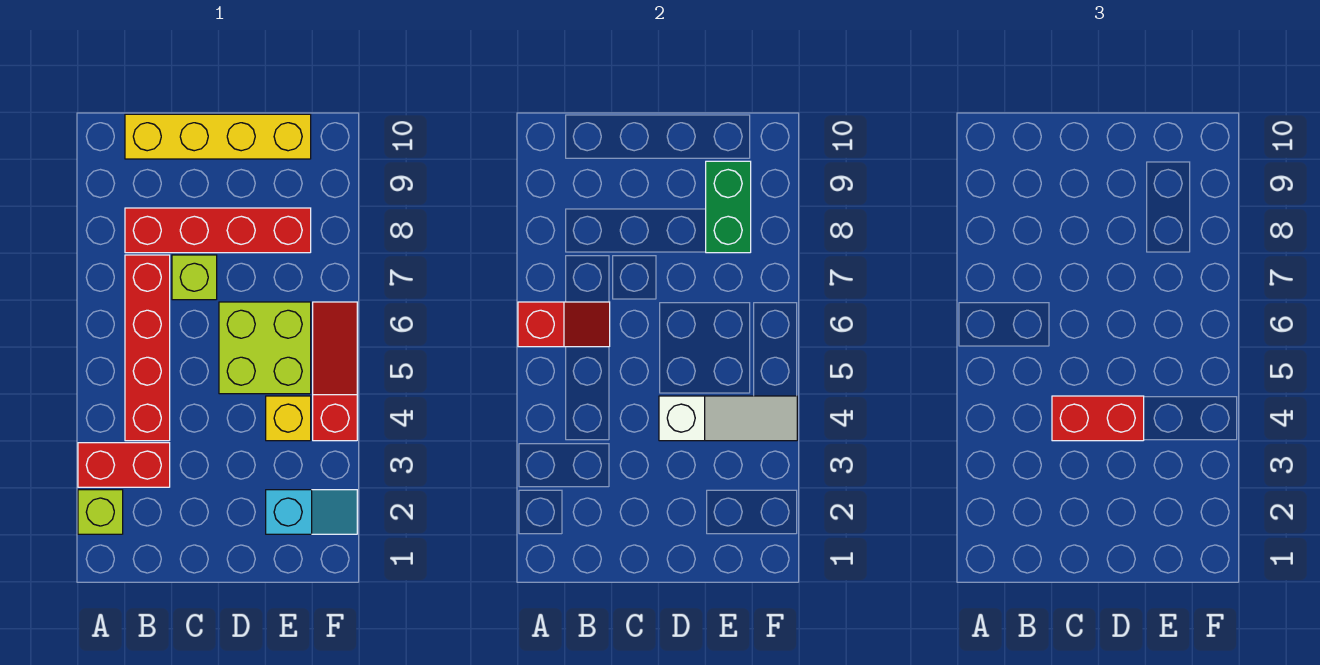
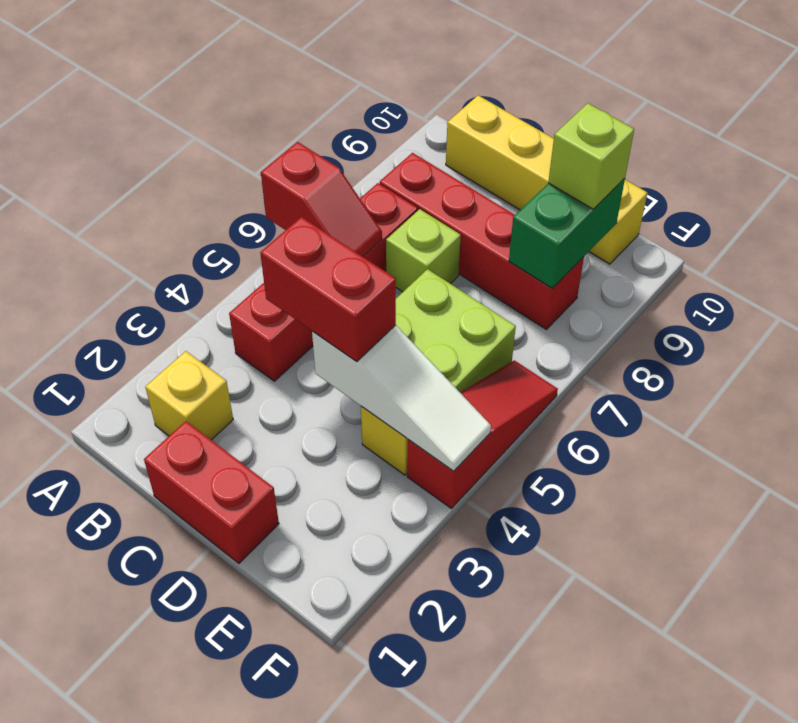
lime 1x1 brick [78,490,123,534] -> lime 1x1 brick moved to [548,103,634,209]
red 1x2 brick [78,443,170,487] -> red 1x2 brick moved to [144,421,279,563]
none -> yellow 1x1 brick [145,351,233,440]
cyan 1x2 slope [266,490,357,534] -> none

